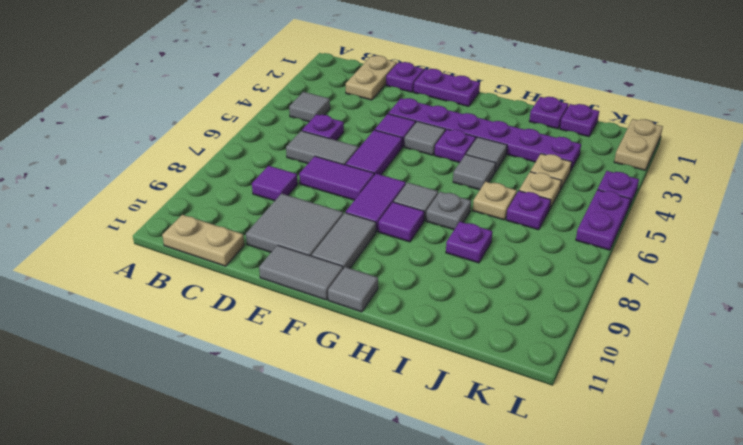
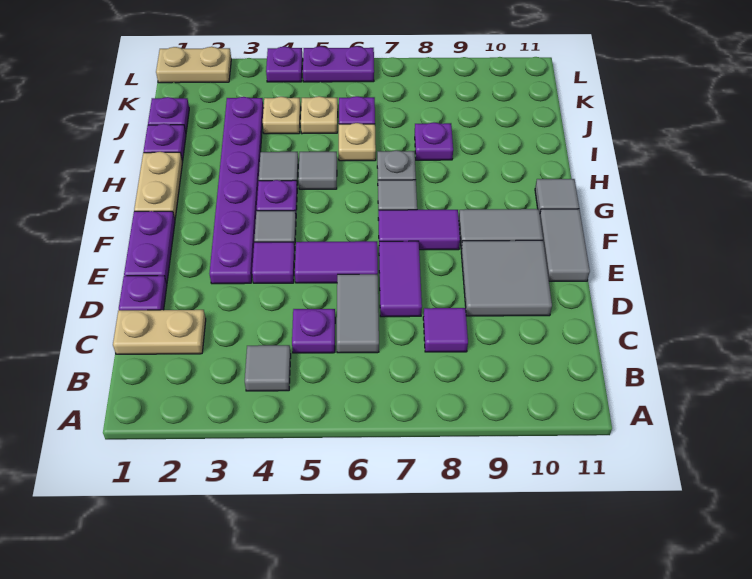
tan 1x2 plate [162,215,244,266] -> tan 1x2 plate moved to [134,152,182,219]
purple 1x1 tile [378,202,424,242] -> none

